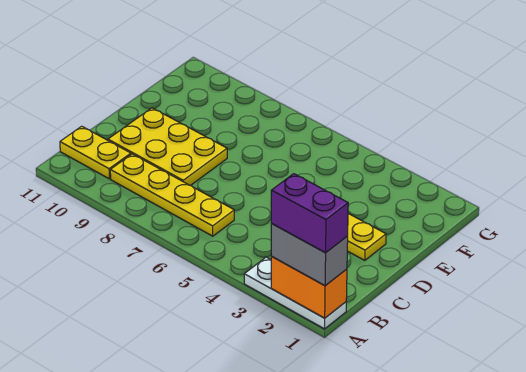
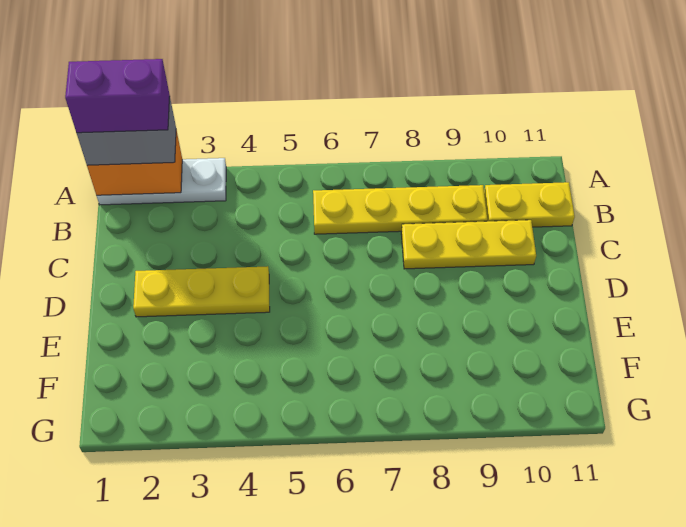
yellow 2x3 plate [108,108,227,186] -> yellow 1x3 plate [401,220,536,269]

